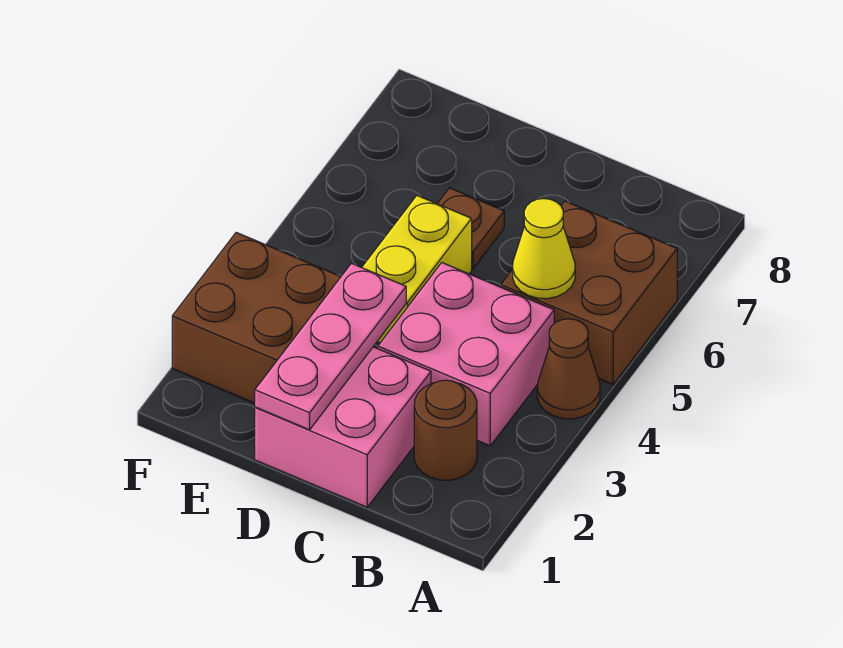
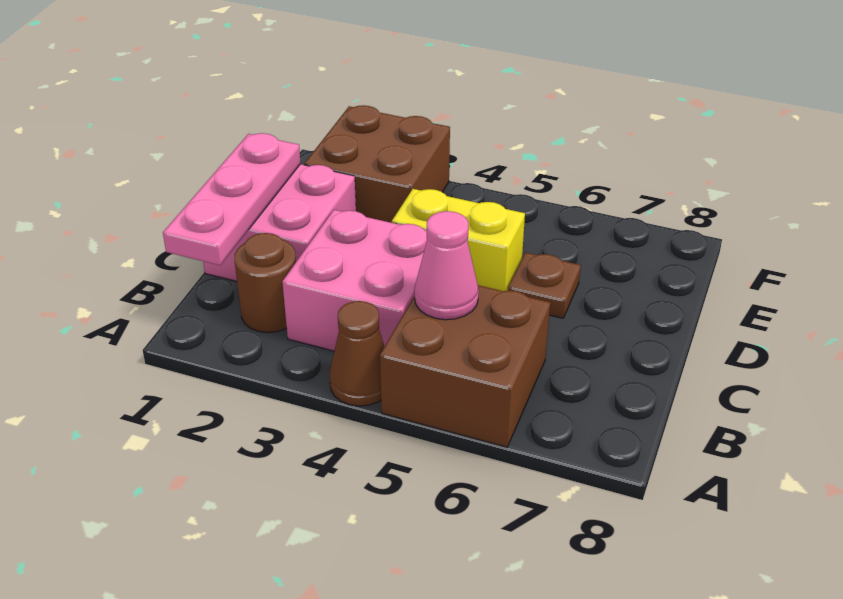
yellow 1x1 cone [513,199,575,299] -> pink 1x1 cone [414,211,479,320]
pink 1x3 plate [255,263,406,430] -> pink 1x3 plate turned to [163,133,301,265]

